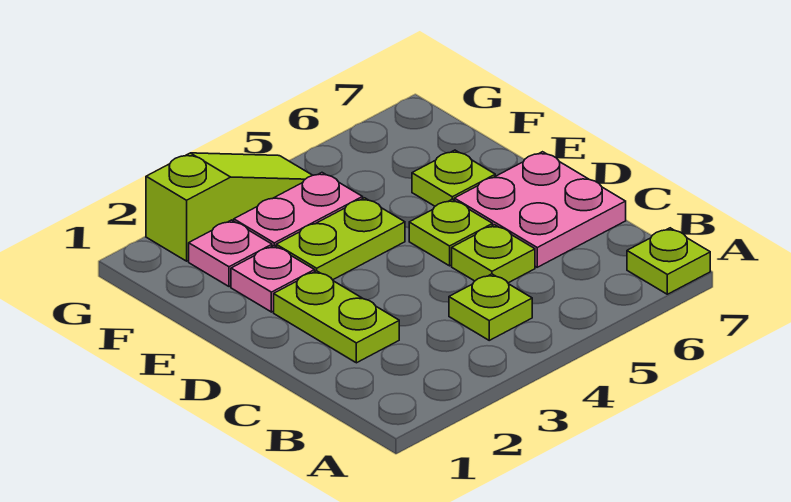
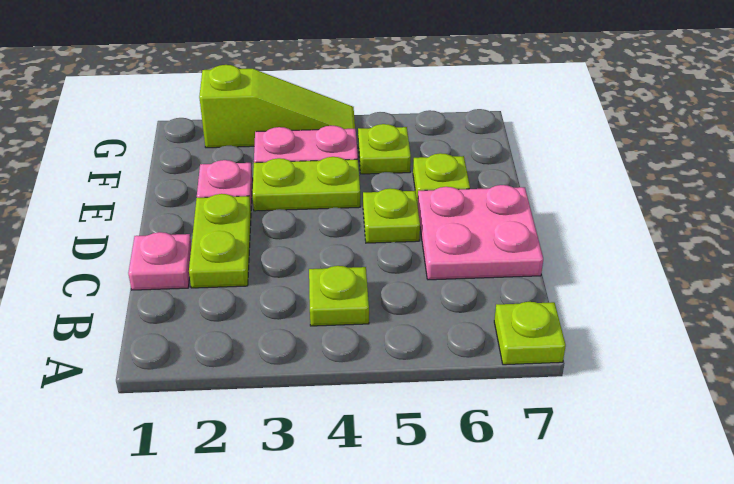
lime 1x1 plate [452,225,535,283] -> lime 1x1 plate moved to [358,124,411,174]
pink 1x1 plate [189,220,272,287] -> pink 1x1 plate moved to [128,232,191,290]

